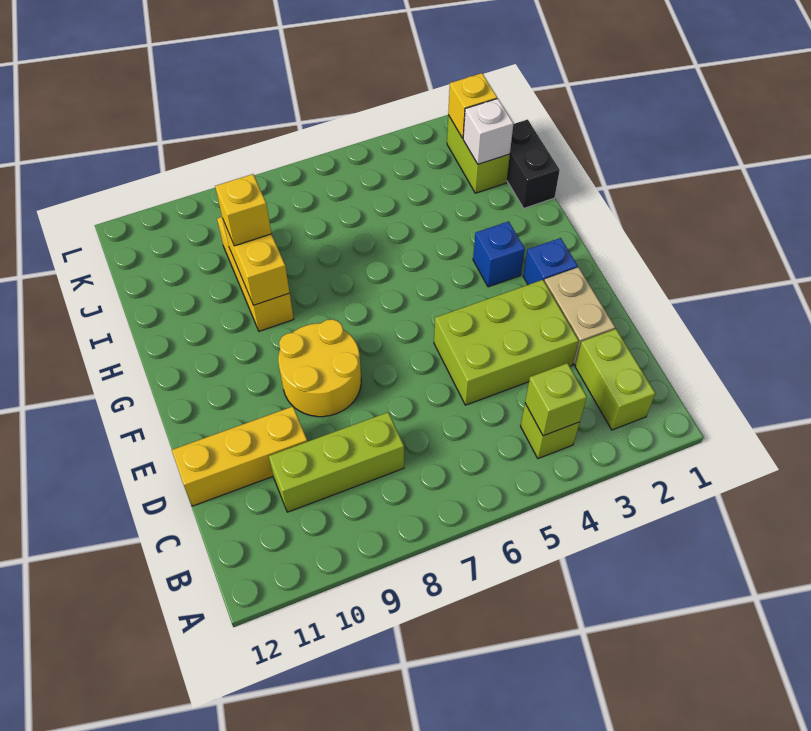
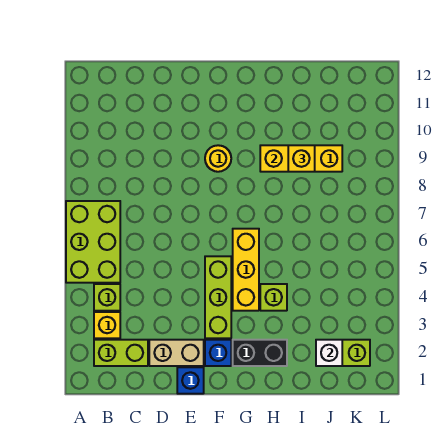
lime 1x1 brick [525,363,587,436] -> lime 1x1 brick moved to [260,284,287,311]
lime 1x3 brick [269,412,404,512] -> lime 1x3 brick moved to [205,256,231,338]
lime 2x3 brick [434,280,579,405] -> lime 2x3 brick moved to [66,201,120,283]
yellow 1x3 brick [172,407,307,506] -> yellow 1x3 brick moved to [233,229,259,311]
yellow 2x2 round brick [278,319,361,417] -> yellow 1x1 round brick [205,145,231,172]
blue 1x1 brick [473,221,525,287] -> blue 1x1 brick moved to [177,367,204,394]
black 1x2 brick [507,119,560,208] -> black 1x2 brick moved to [233,340,287,366]
yellow 1x1 brick [448,73,497,138] -> yellow 1x1 brick moved to [94,312,120,338]

